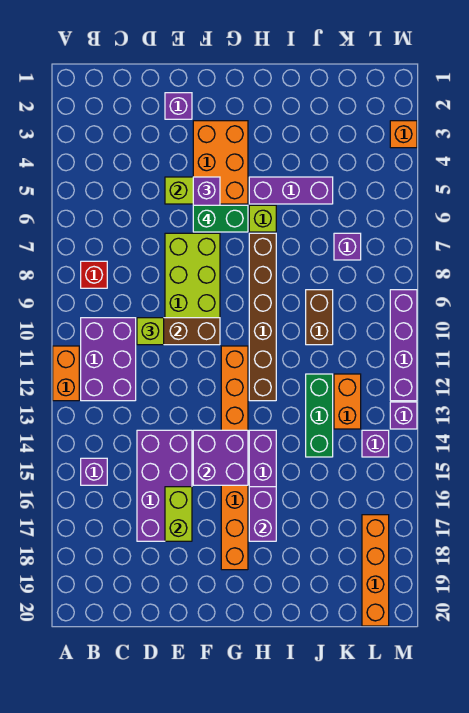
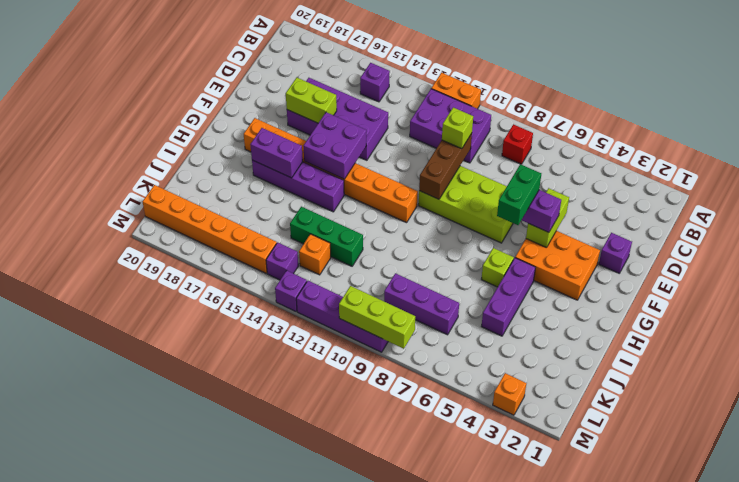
brown 1x6 brick [249,233,276,401] -> none
brown 1x2 brick [306,290,333,345] -> none
purple 1x1 brick [334,233,361,260] -> purple 1x3 brick [384,273,459,335]
orange 1x2 brick [334,374,361,429] -> orange 1x1 brick [299,234,331,275]
orange 1x4 brick [362,515,389,626] -> orange 1x6 brick [143,185,277,273]
none -> lime 1x3 brick [339,286,415,349]

